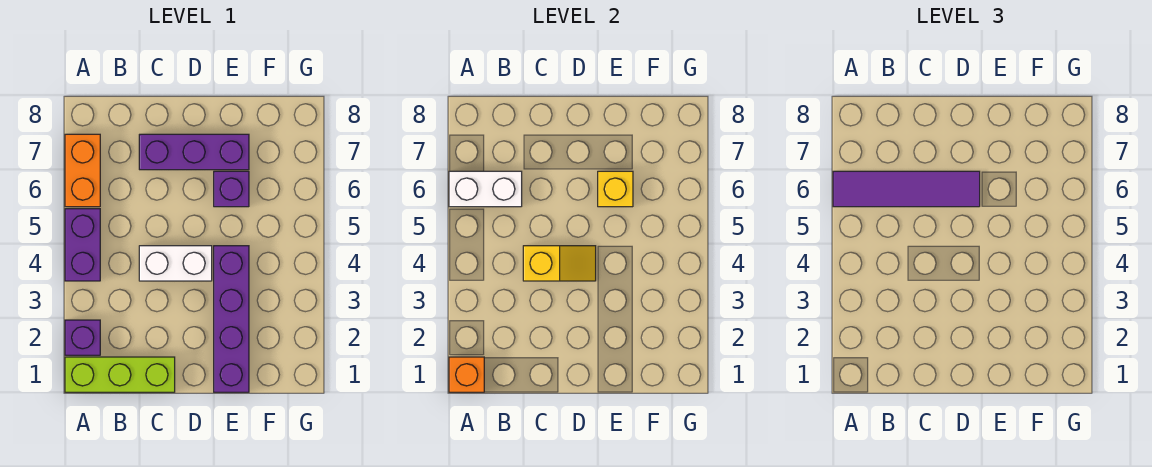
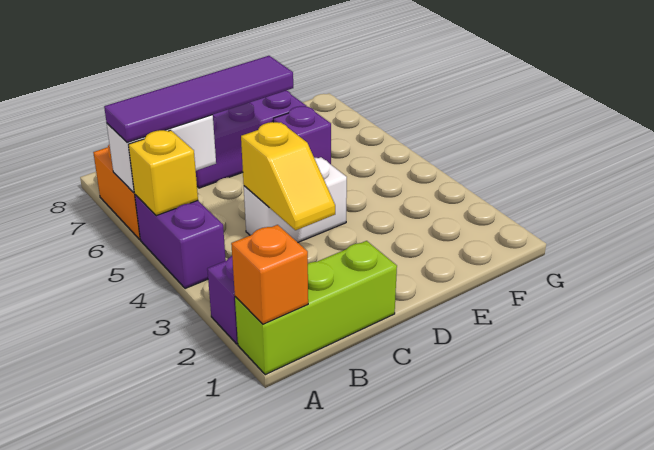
yellow 1x2 slope [523,246,596,281] -> yellow 1x2 slope turned to [241,122,335,230]
purple 1x4 brick [214,246,249,392] -> none
yellow 1x1 brick [598,171,633,207] -> yellow 1x1 brick moved to [128,130,198,216]

